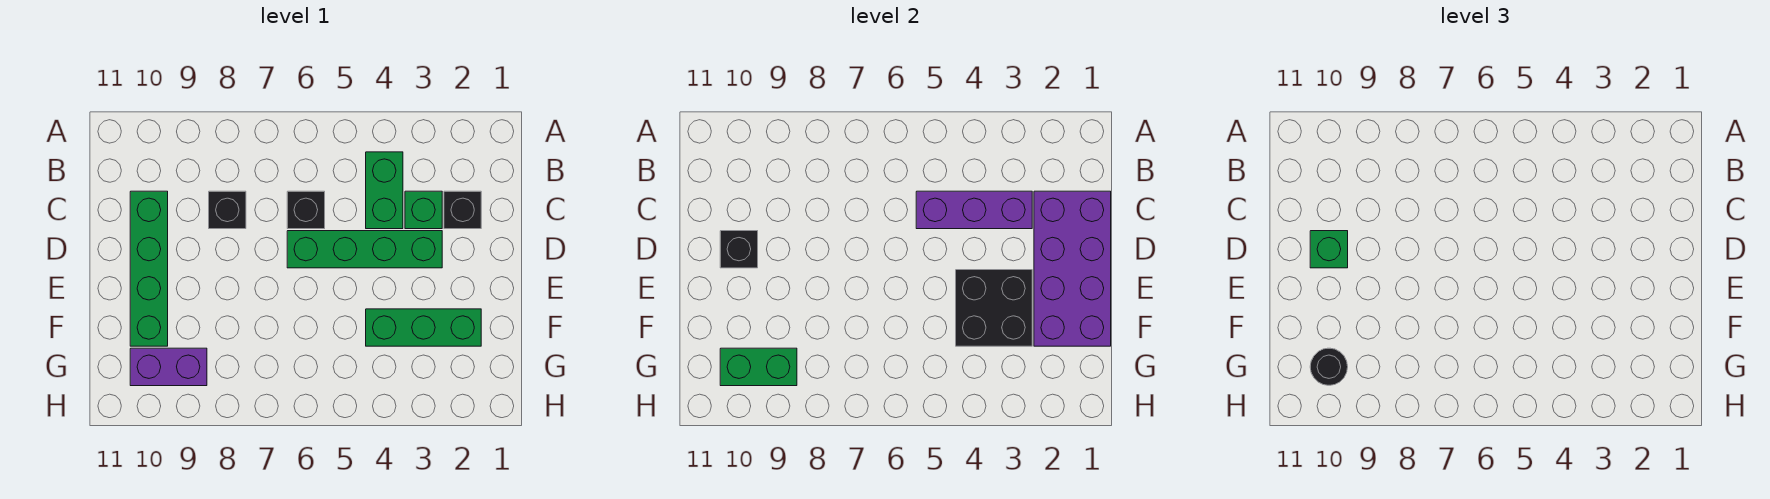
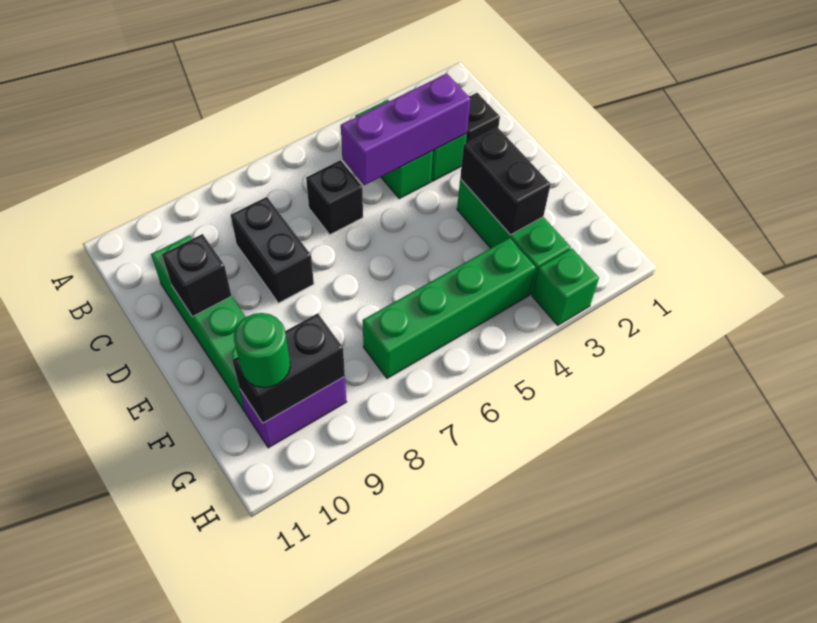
purple 2x4 brick [1034,191,1111,346] -> none
black 1x1 brick [209,191,246,229] -> black 1x2 brick [231,197,314,303]
green 1x4 brick [287,231,442,268] -> green 1x4 brick moved to [363,238,536,378]
green 1x1 brick [1310,231,1348,268] -> green 1x1 brick moved to [532,249,599,325]
black 2x2 brick [956,270,1032,346] -> black 1x2 brick [460,127,551,235]
green 1x3 brick [366,309,481,346] -> green 1x3 brick turned to [457,179,571,294]
green 1x2 brick [720,348,797,386] -> black 1x2 brick [233,313,345,423]
black 1x1 round brick [1310,348,1348,385] -> green 1x1 round brick [234,313,290,387]

